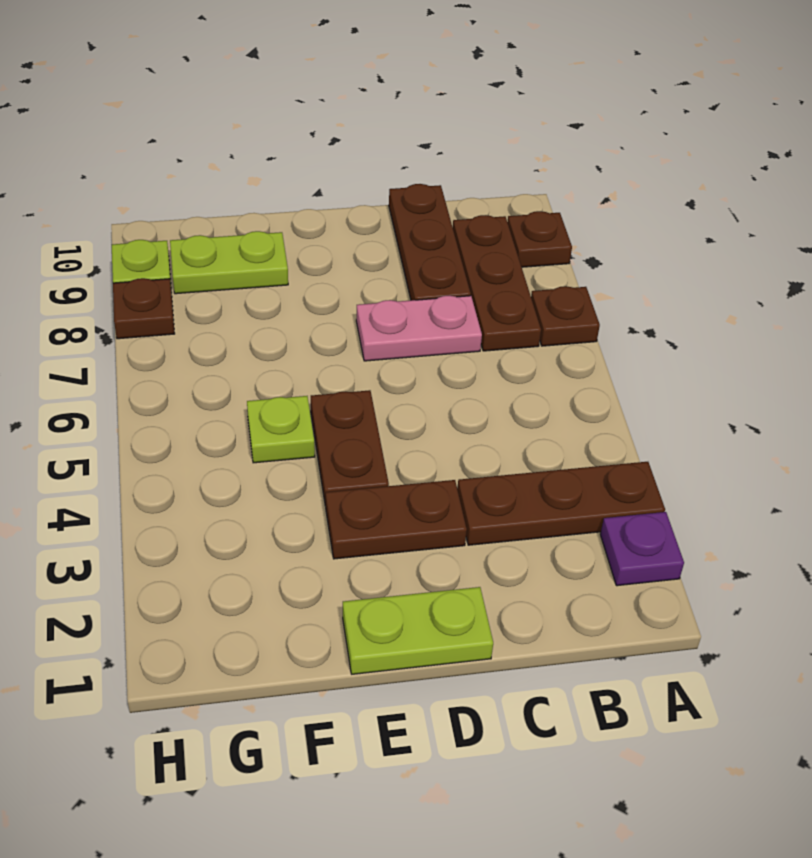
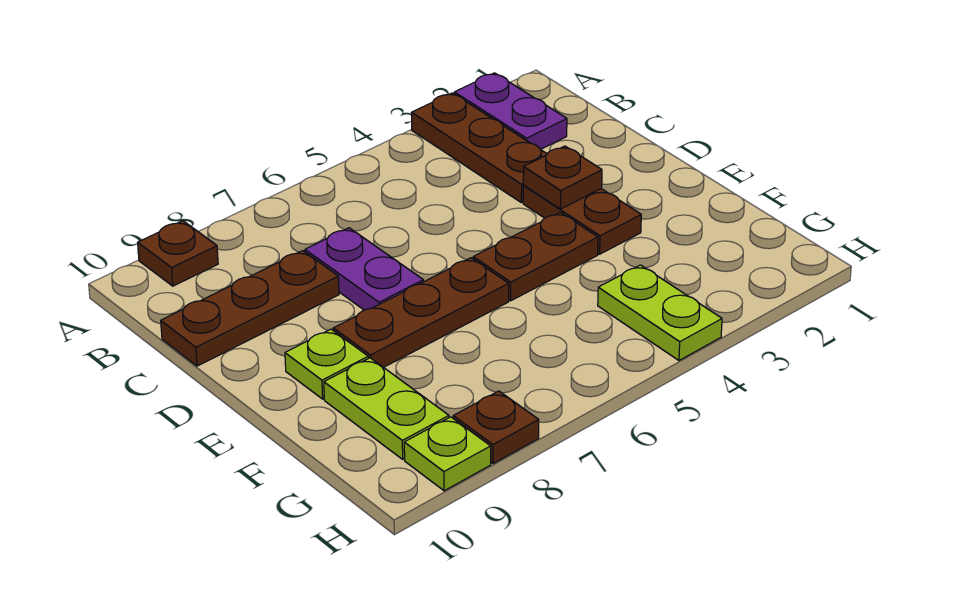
purple 1x1 plate [600,512,684,586] -> purple 1x2 plate [454,73,567,149]
brown 1x1 plate [531,286,600,346] -> brown 1x1 plate moved to [523,146,602,209]
brown 1x3 plate [453,215,541,351] -> brown 1x3 plate moved to [333,258,509,367]
pink 1x2 plate [356,295,482,361] -> purple 1x2 plate [305,228,423,310]
lime 1x2 plate [343,587,493,674] -> lime 1x2 plate moved to [598,265,722,360]
lime 1x1 plate [247,396,315,463] -> lime 1x1 plate moved to [285,329,368,399]

